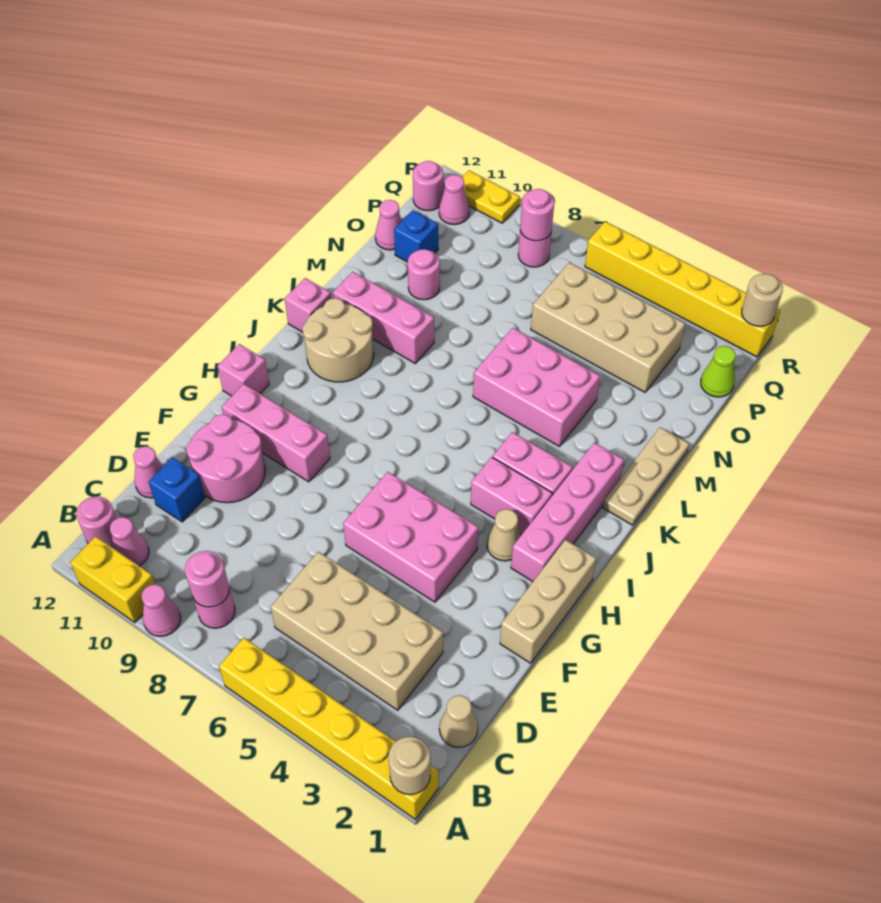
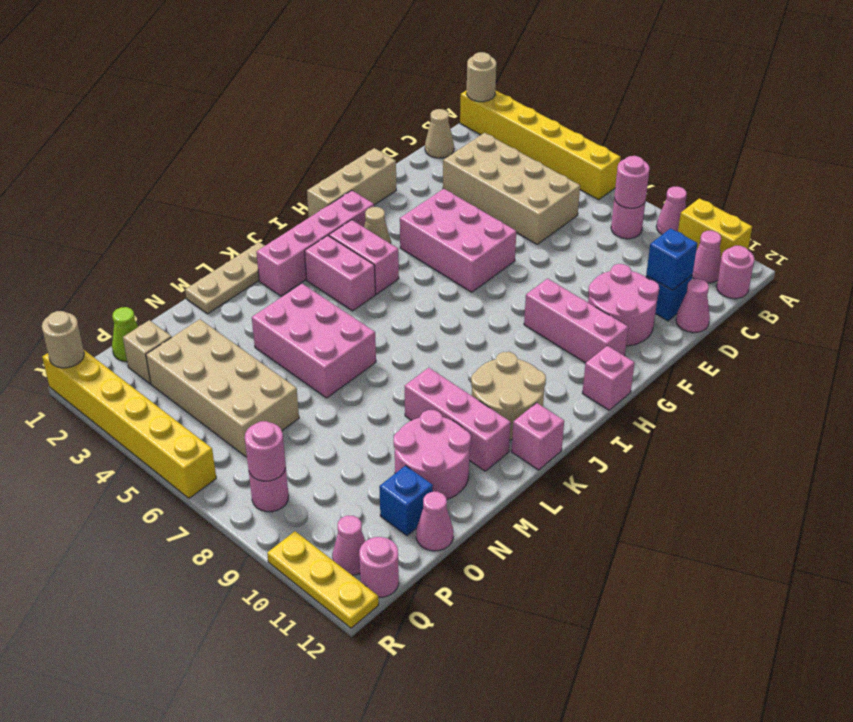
none -> blue 1x1 brick [646,228,697,290]
pink 1x1 round brick [408,249,440,300] -> pink 2x2 round brick [394,410,471,499]
none -> tan 1x1 brick [123,320,172,384]
yellow 1x2 plate [462,170,520,223] -> yellow 1x3 plate [267,531,379,628]

